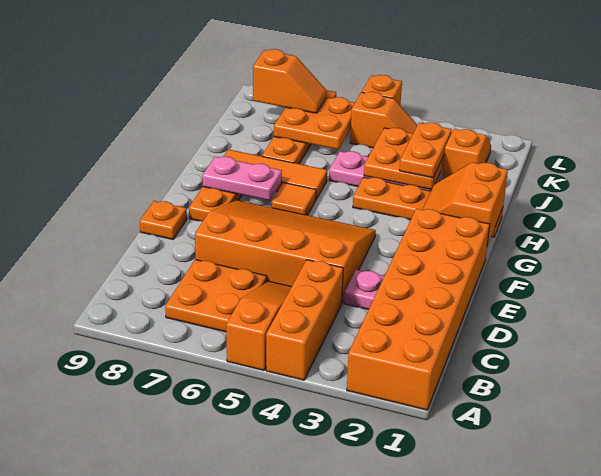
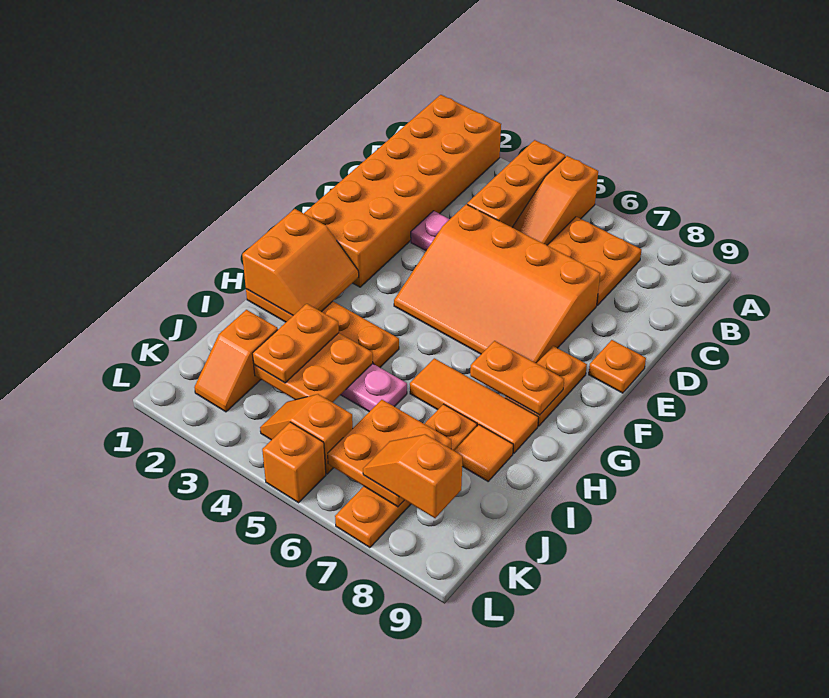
orange 1x1 tile [272,183,316,215] -> orange 1x1 tile moved to [454,425,513,481]
pink 1x2 plate [202,156,282,201] -> orange 1x2 plate [470,341,564,415]

